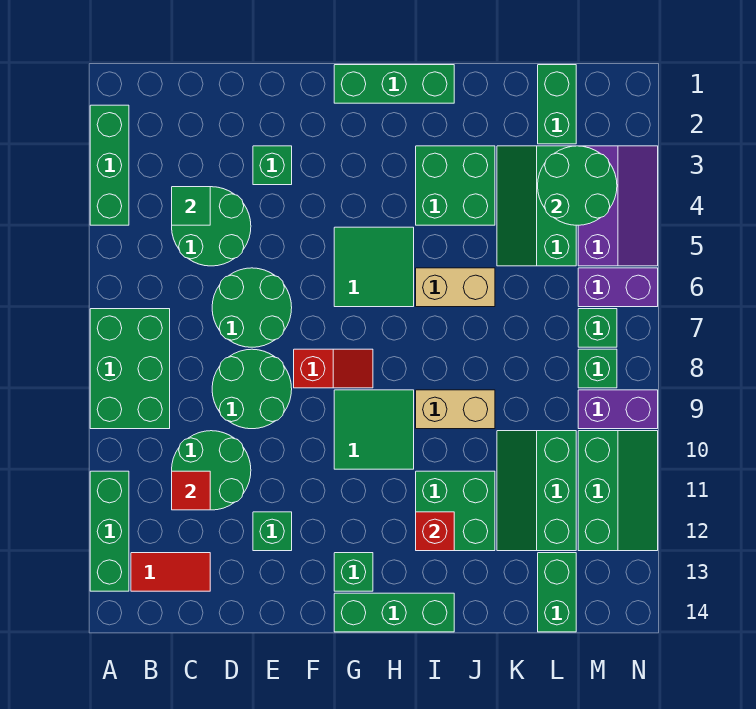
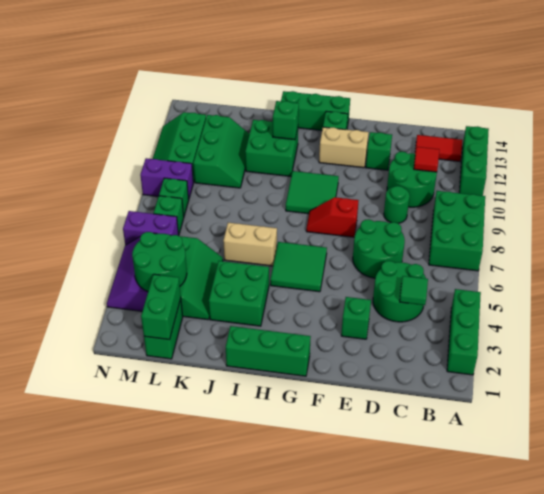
green 2x2 round brick [212,349,292,429] -> green 1x1 round brick [384,186,410,223]
tan 1x2 brick [416,390,495,429] -> tan 1x2 brick moved to [319,127,369,168]
red 1x1 brick [416,512,454,551] -> green 1x1 brick [273,101,299,140]
green 1x2 brick [538,553,576,632] -> green 1x2 brick moved to [141,274,181,340]

